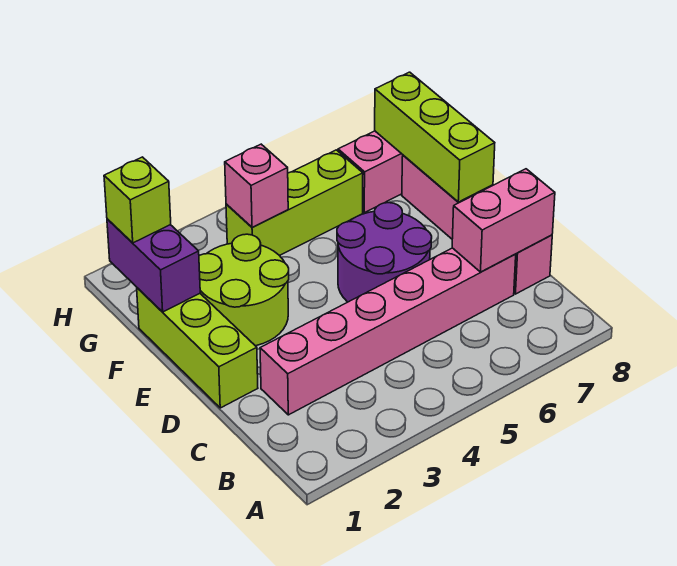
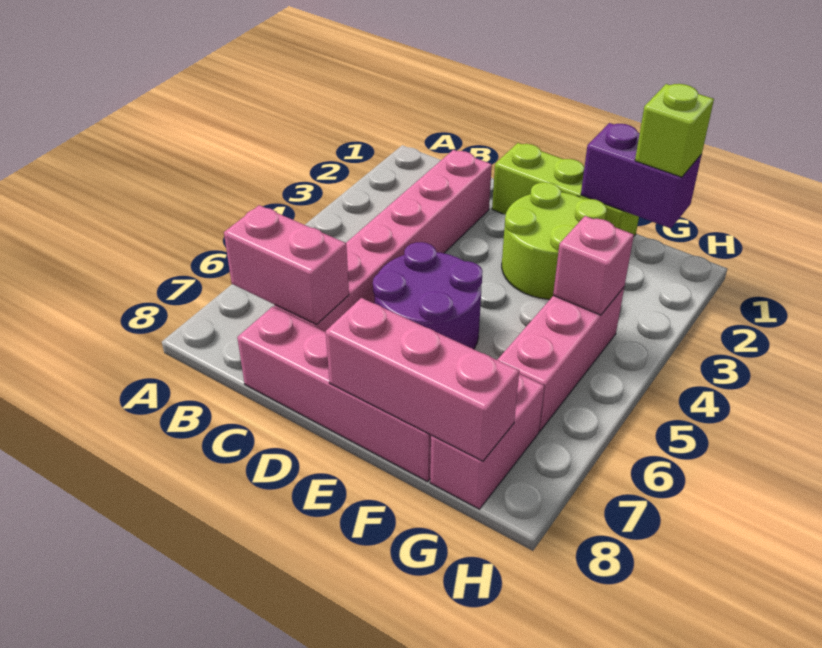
pink 1x2 brick [452,169,555,272] -> pink 1x2 brick turned to [224,205,349,324]
lime 1x3 brick [375,72,495,202] -> pink 1x3 brick [326,298,519,461]
lime 1x3 brick [226,150,363,256] -> pink 1x3 brick [497,287,624,431]

